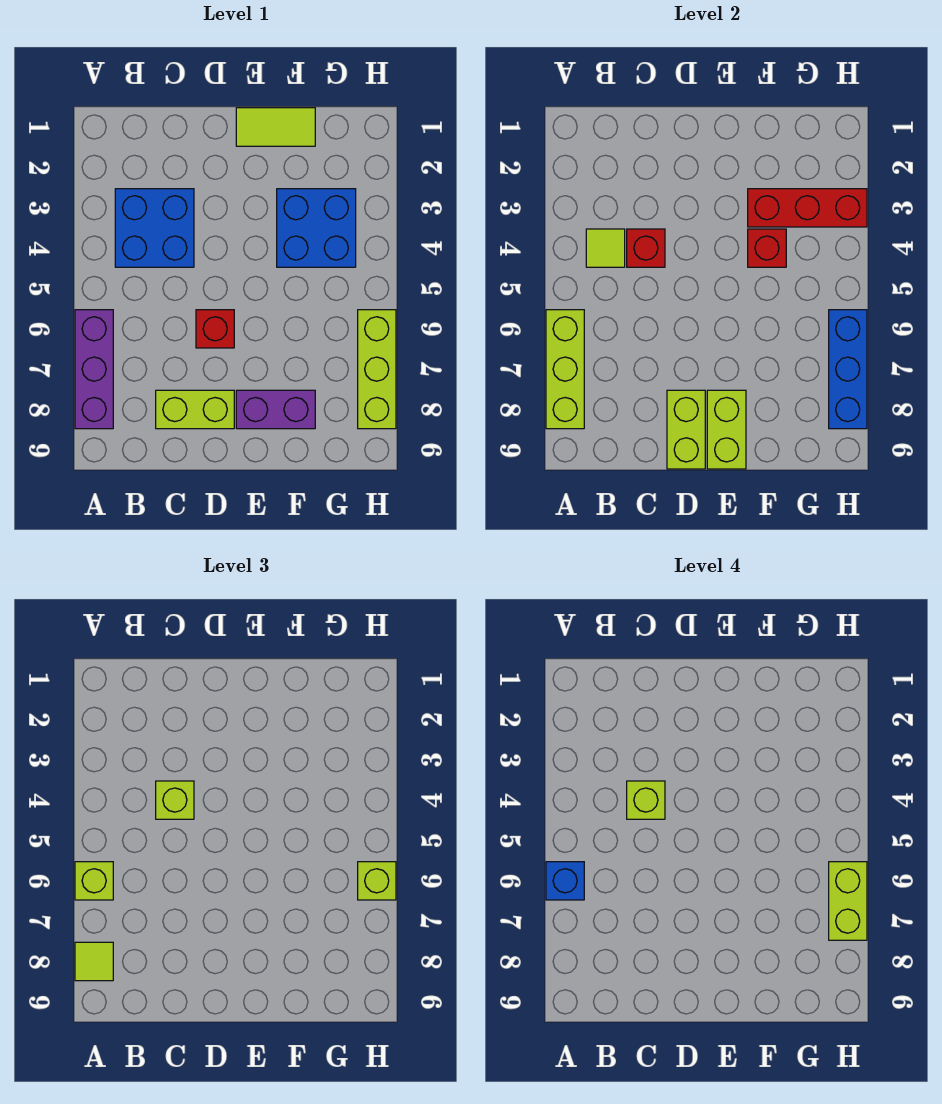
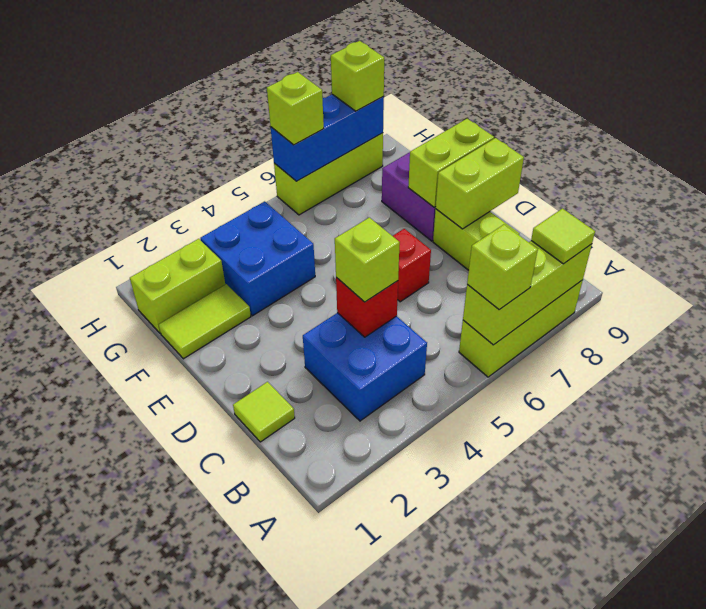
purple 1x3 brick [75,310,113,429] -> lime 1x3 brick [459,280,583,377]
blue 1x1 brick [546,862,584,900] -> none
lime 1x1 tile [586,229,625,267] -> lime 1x1 tile moved to [233,382,295,442]
lime 1x1 brick [627,781,665,819] -> lime 1x1 brick moved to [331,41,384,111]
lime 1x2 tile [236,108,315,146] -> lime 1x2 tile turned to [159,284,251,359]
red 1x3 brick [748,189,867,227] -> none
red 1x1 brick [748,229,786,267] -> none
lime 1x2 brick [829,862,867,940] -> lime 1x2 brick moved to [130,239,225,333]

